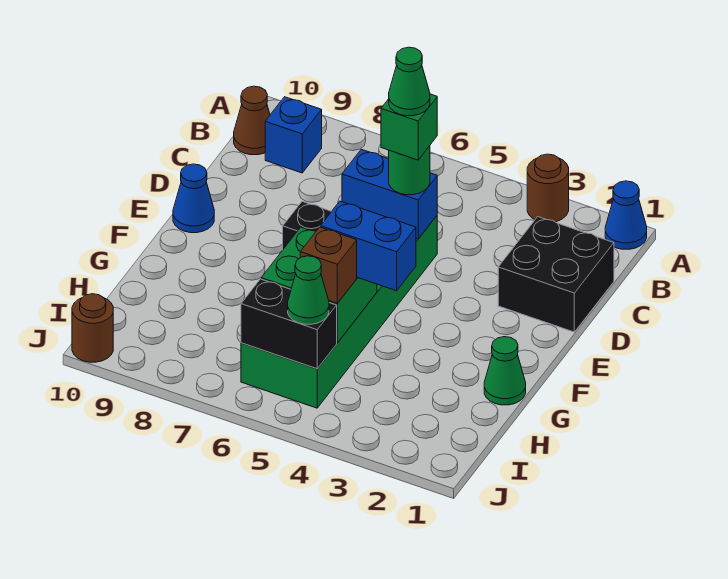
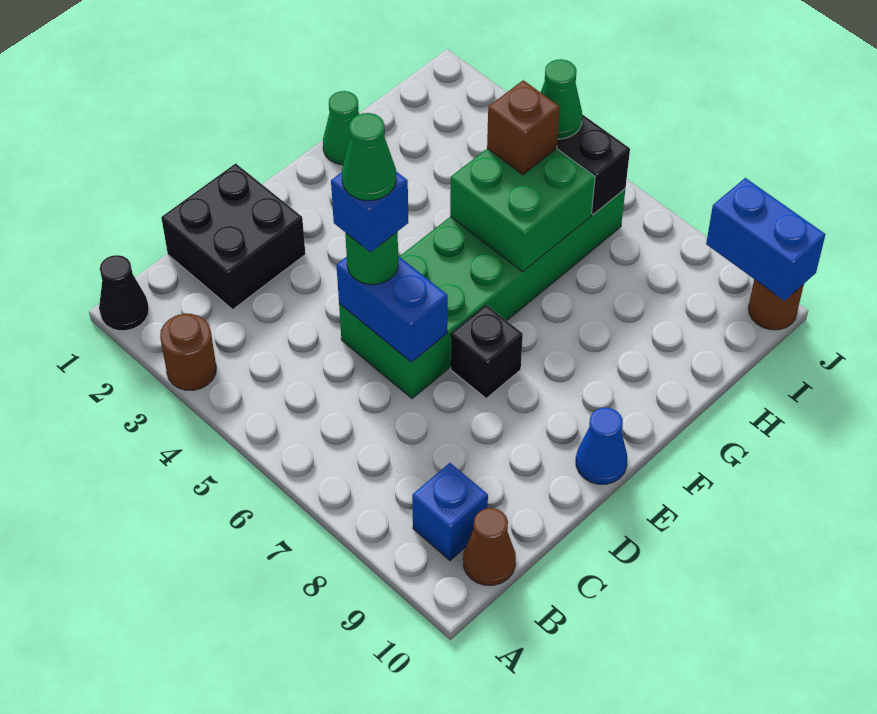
blue 1x1 cone [605,181,647,249] -> black 1x1 cone [99,255,149,331]
green 1x1 brick [381,94,437,160] -> blue 1x1 brick [331,172,408,252]
blue 1x2 brick [320,201,416,291] -> blue 1x2 brick moved to [706,178,825,301]

